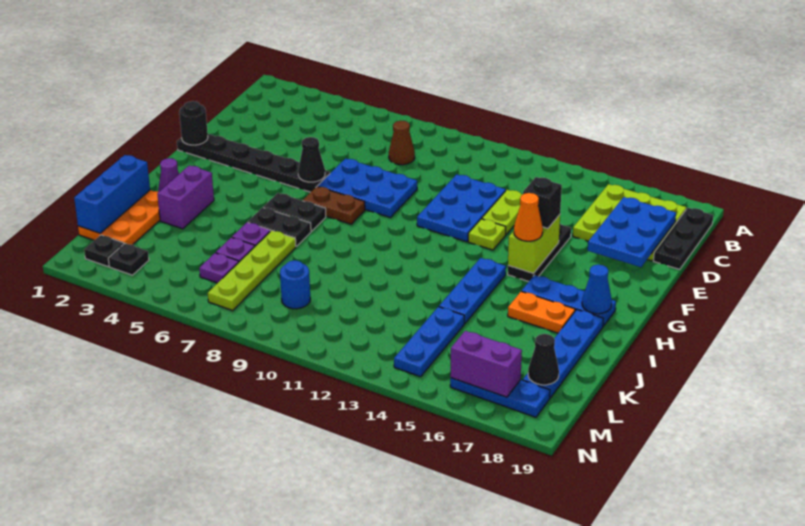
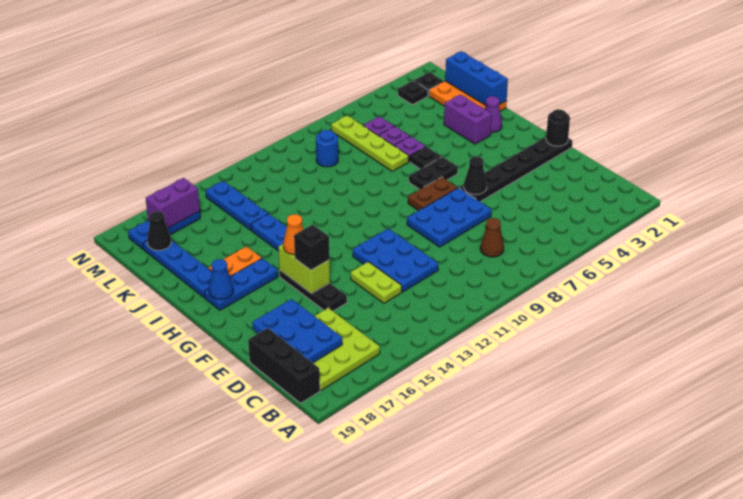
black 1x3 plate [654,208,713,269] -> black 1x3 brick [248,328,320,403]
lime 1x1 plate [468,219,506,250] -> none
black 1x2 plate [248,207,311,246] -> black 1x1 plate [410,147,441,169]

